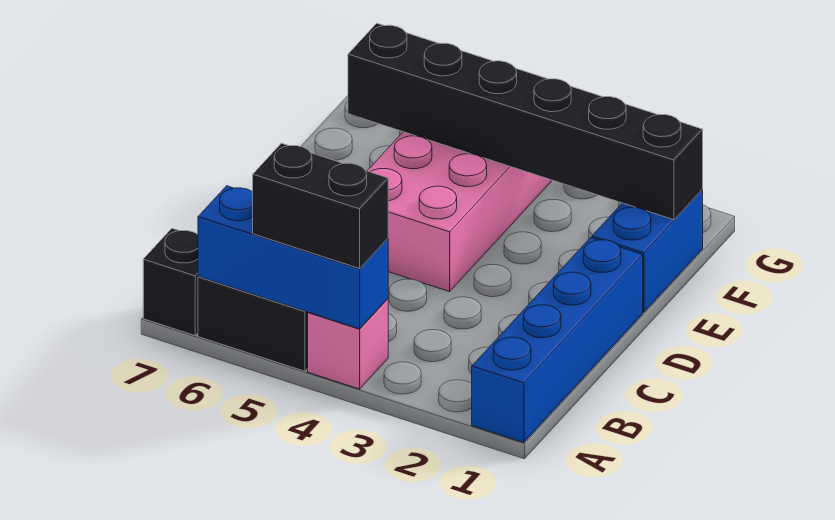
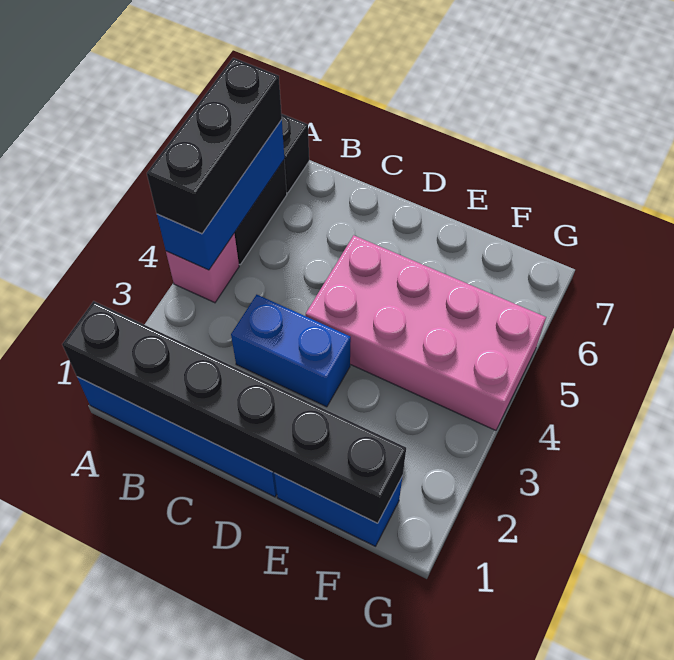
black 1x2 brick [253,143,388,268] -> black 1x3 brick [147,58,282,234]
none -> blue 1x2 brick [231,295,351,407]
black 1x6 brick [348,23,703,220] -> black 1x6 brick turned to [62,301,406,523]

